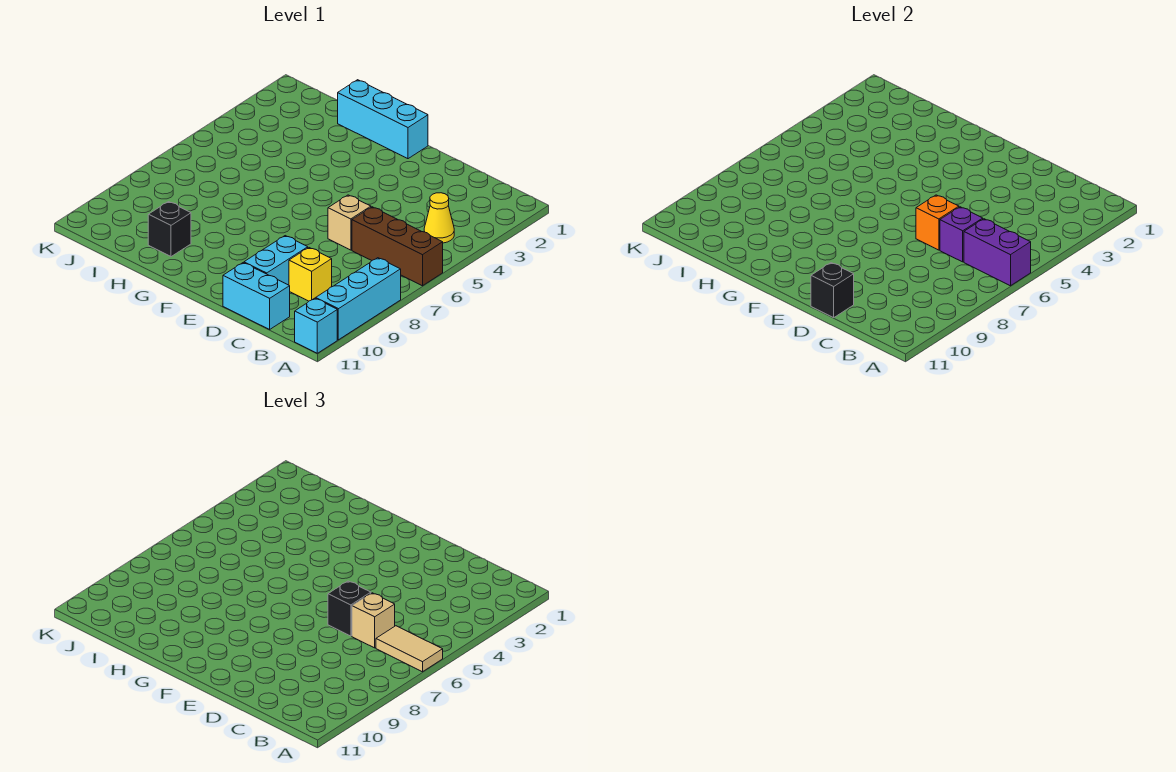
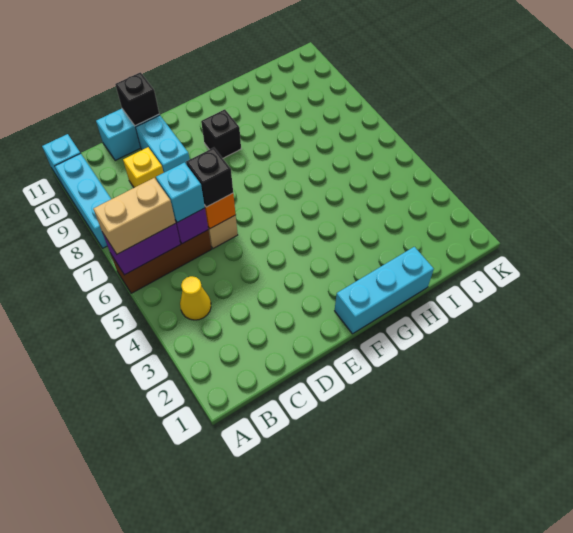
tan 1x2 tile [376,626,443,672] -> tan 1x2 brick [94,178,176,254]
tan 1x1 brick [352,593,395,648] -> cyan 1x1 brick [156,162,205,223]
black 1x1 brick [148,202,191,257] -> black 1x1 brick moved to [201,109,241,158]

